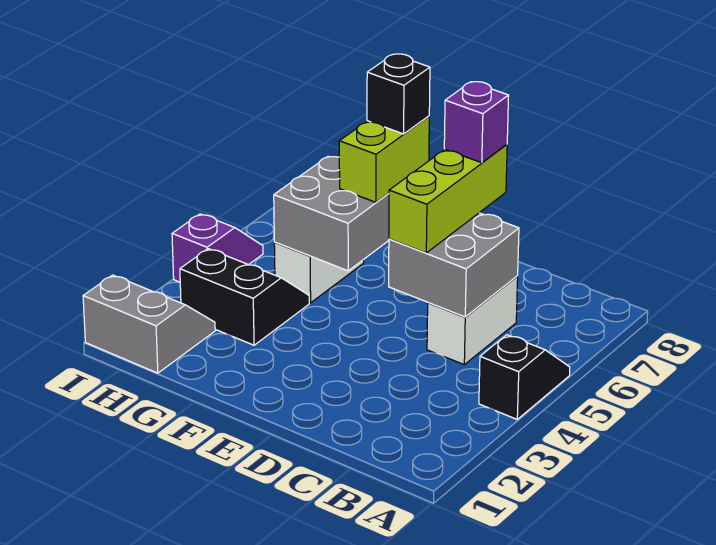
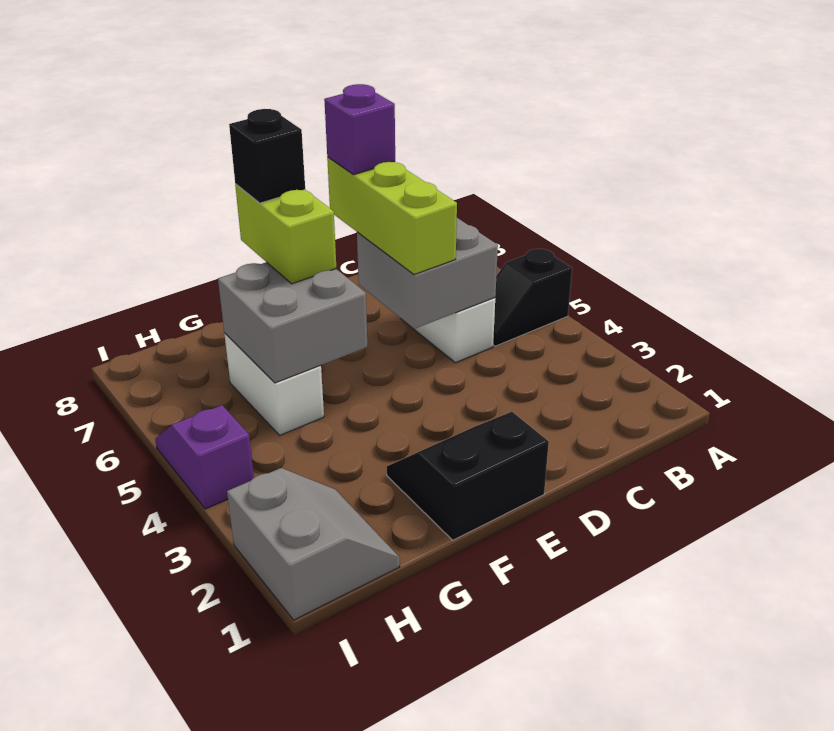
black 1x2 slope [479,335,570,419] -> black 1x2 slope turned to [493,249,572,346]
black 2x2 slope [180,249,309,345] -> black 2x2 slope moved to [387,412,549,540]
grey 2x2 slope [83,275,215,373] -> grey 2x2 slope turned to [227,468,400,620]

